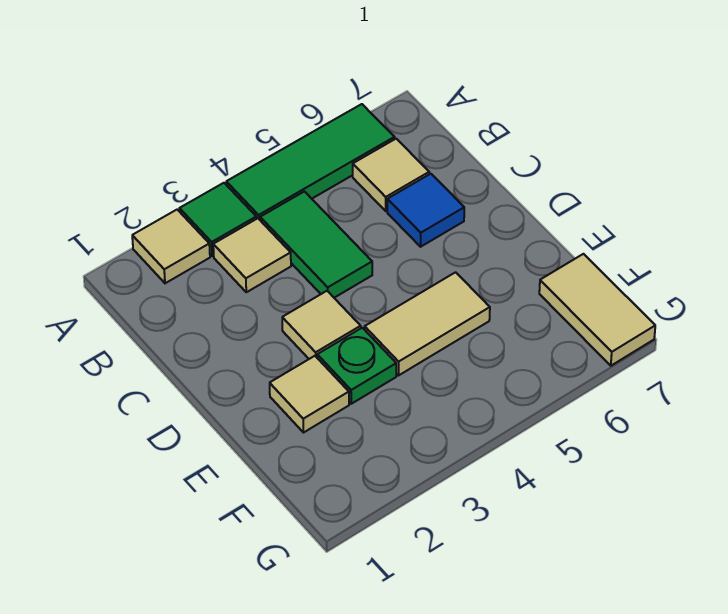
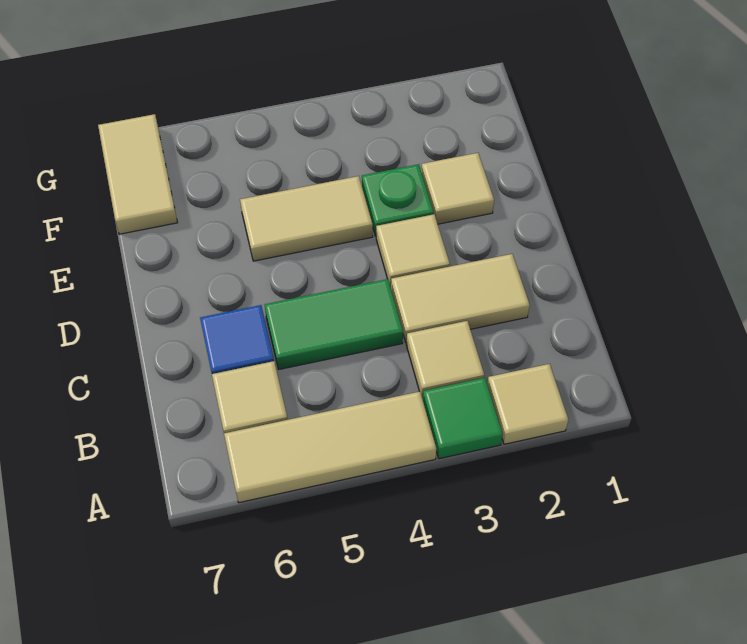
green 1x3 tile [226,104,395,220] -> tan 1x3 tile [224,392,436,503]
green 1x2 tile [260,192,372,298] -> green 1x2 tile turned to [265,279,403,369]
none -> tan 1x2 tile [391,254,530,343]

